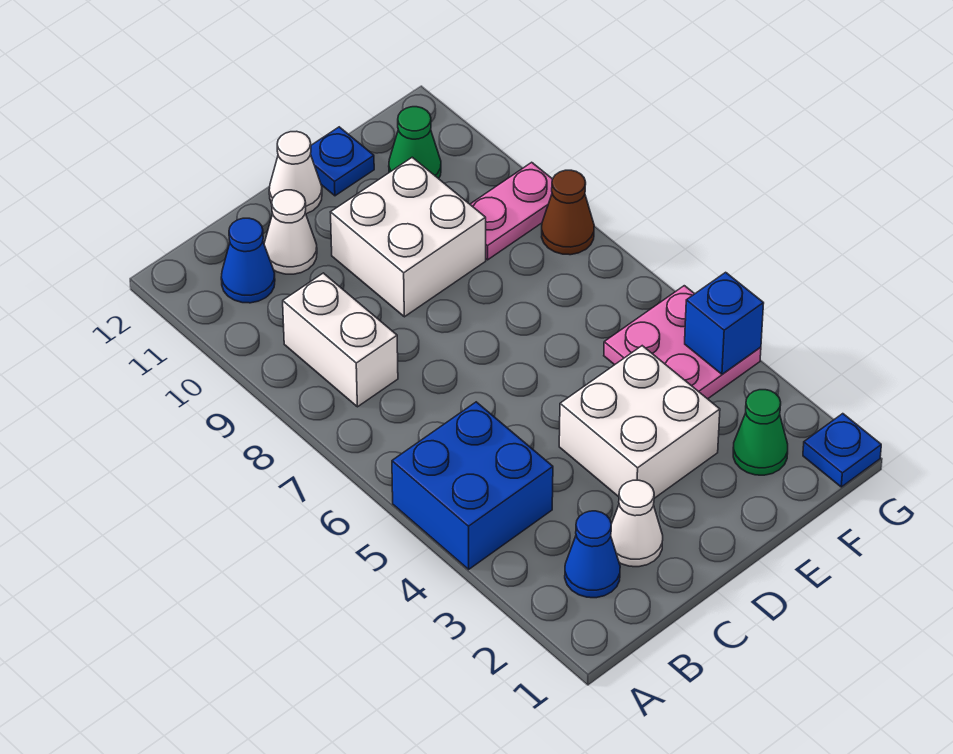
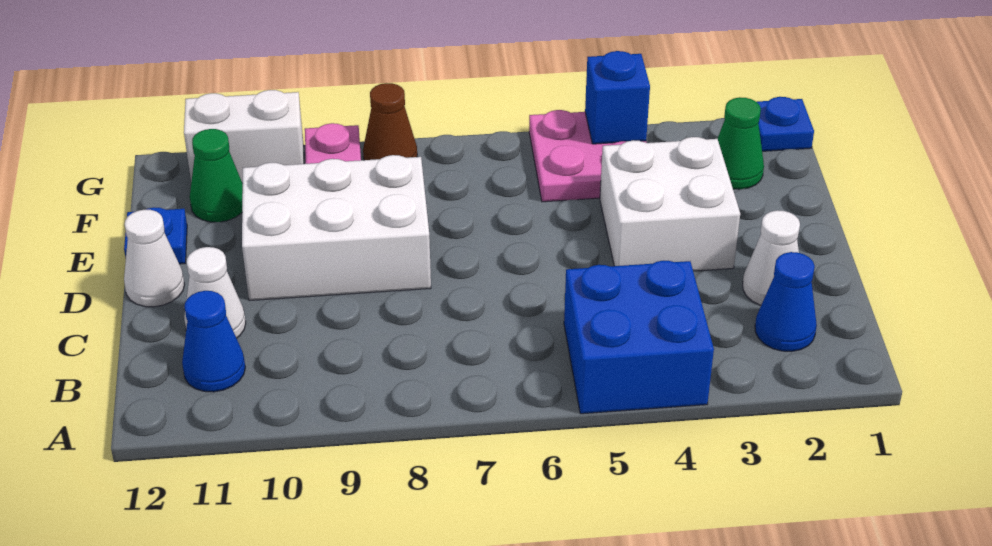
white 1x2 brick [283,273,398,407] -> white 1x2 brick moved to [184,90,304,183]
white 2x2 brick [331,157,486,317] -> white 2x3 brick [242,155,431,301]

